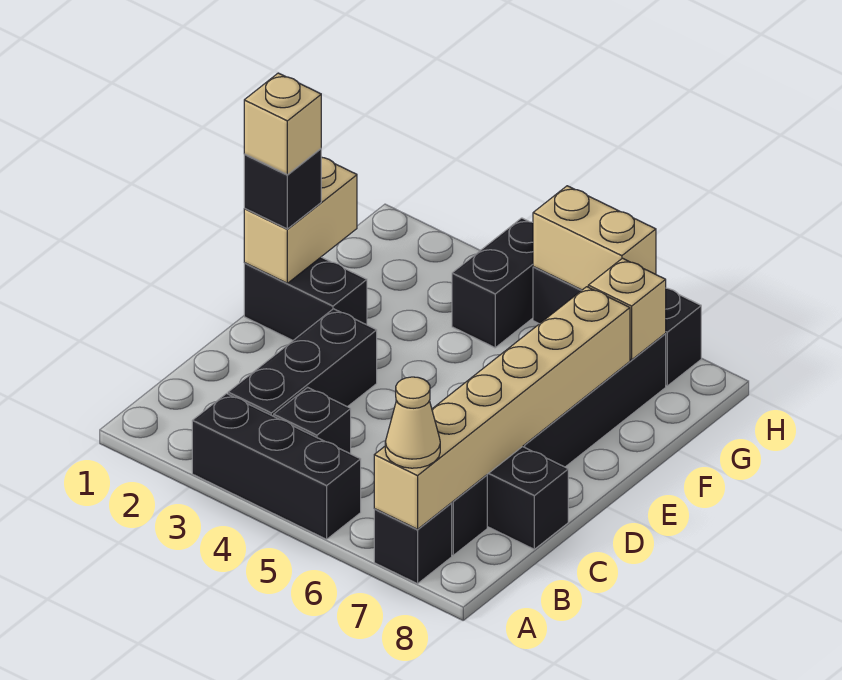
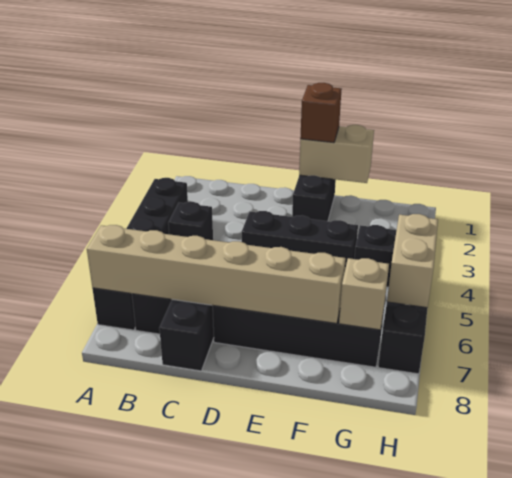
tan 1x1 cone [385,377,440,468] -> none
black 1x3 brick [228,309,377,416] -> black 1x3 brick moved to [242,211,358,269]
black 1x1 brick [244,149,321,229] -> brown 1x1 brick [300,83,342,143]
tan 1x1 brick [244,73,321,175] -> none

